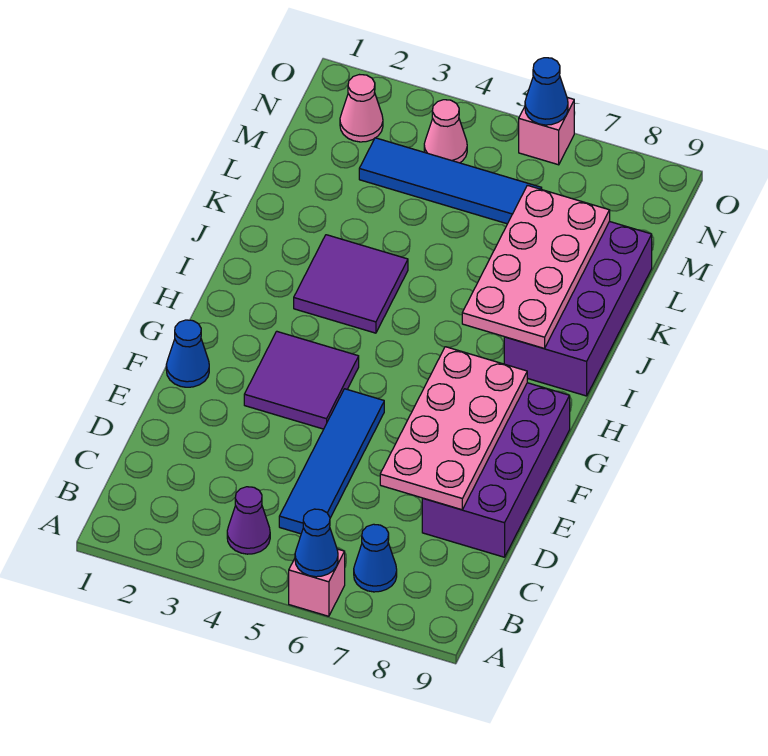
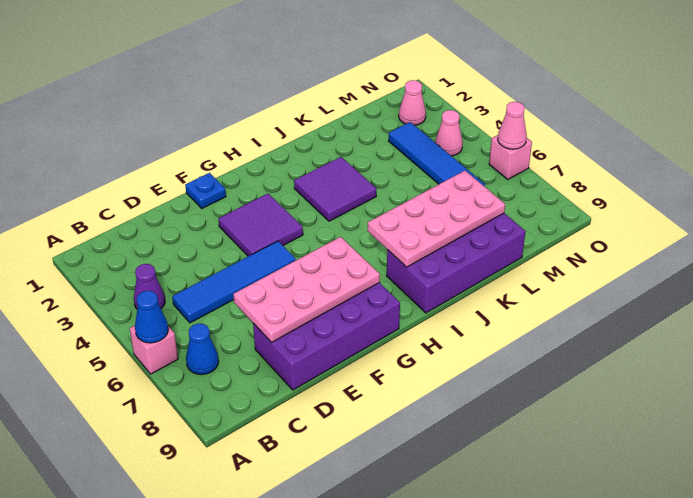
blue 1x1 cone [166,320,209,387] -> blue 1x1 plate [185,173,226,208]
blue 1x1 cone [525,58,568,125] -> pink 1x1 cone [498,102,527,149]

